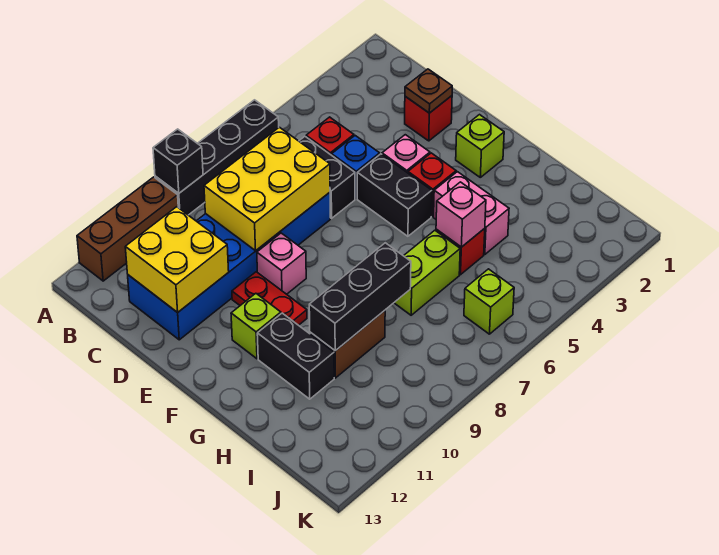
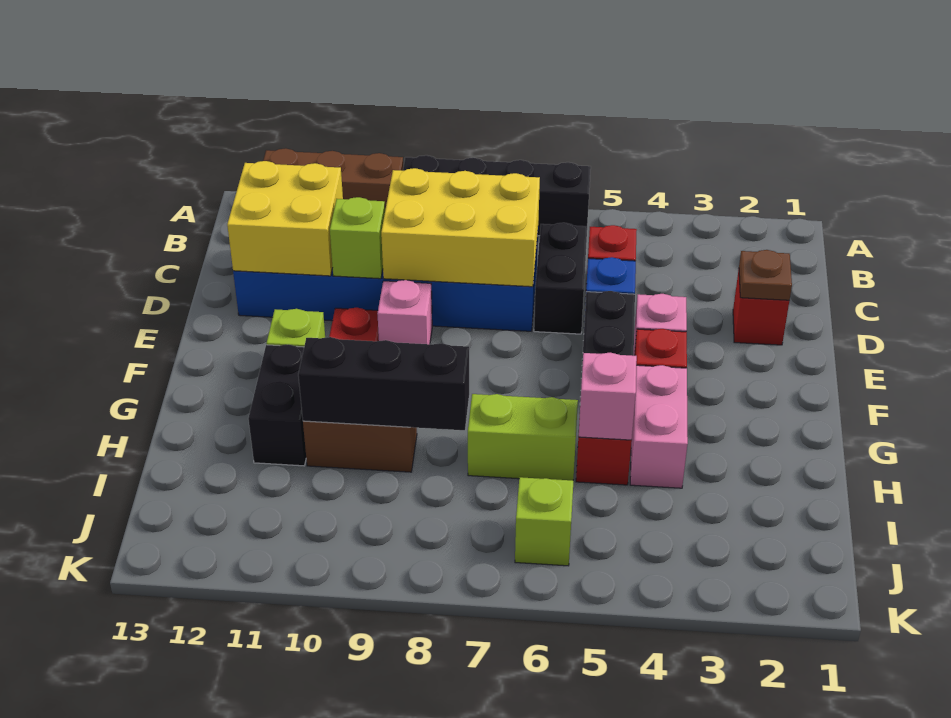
black 1x1 brick [153,129,203,193] -> none
lime 1x1 brick [456,115,504,177] -> lime 1x1 brick moved to [330,197,385,279]

